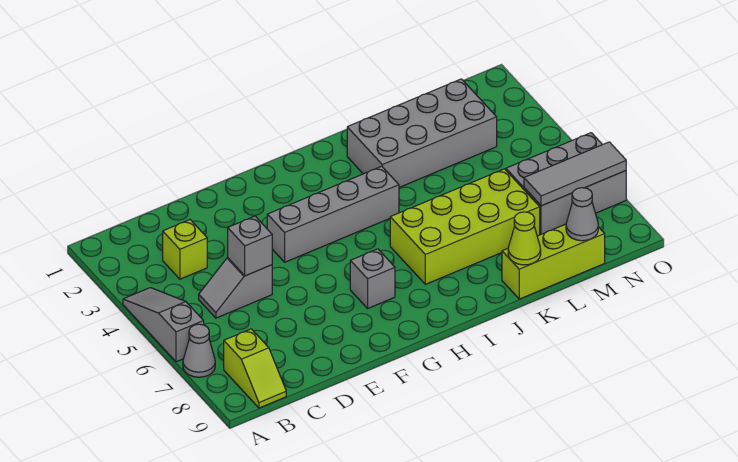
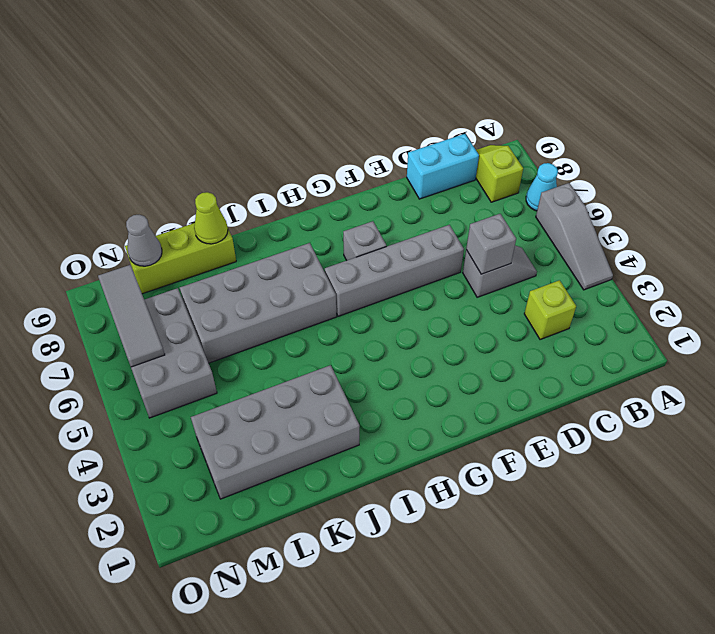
grey 1x1 cone [183,324,215,377] -> cyan 1x1 cone [526,163,558,211]
none -> cyan 1x2 brick [407,134,479,199]
grey 1x4 brick [267,166,399,262] -> grey 1x4 brick moved to [325,225,464,316]
lime 2x4 brick [390,169,540,284] -> grey 2x4 brick [180,243,337,363]
grey 2x3 brick [506,133,626,235] -> grey 2x3 brick turned to [131,288,217,418]
grey 1x3 tile [524,142,626,206] -> grey 1x3 tile turned to [98,265,165,367]

